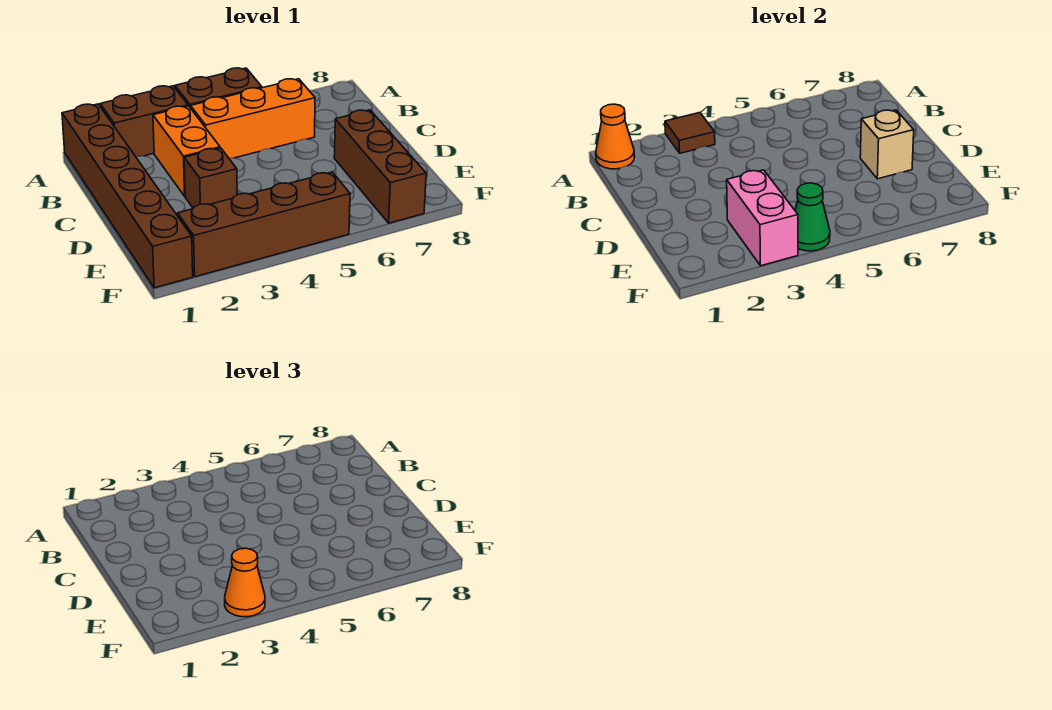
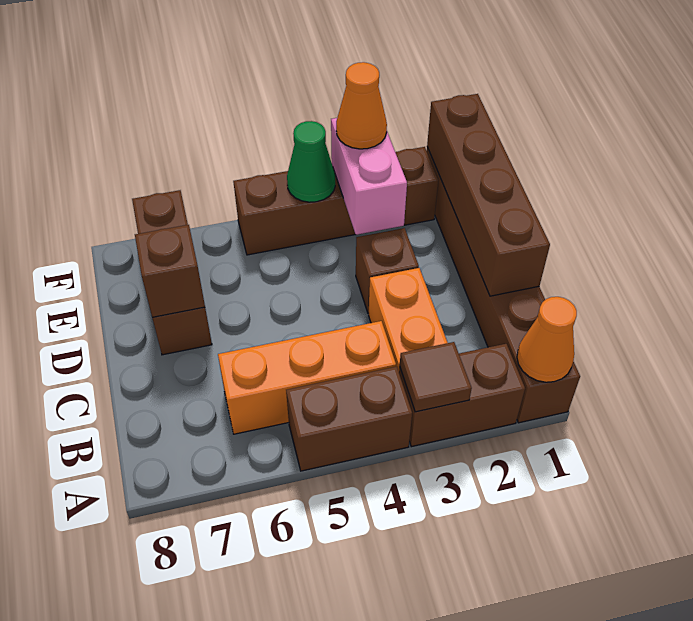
none -> brown 1x4 brick [427,94,550,296]
tan 1x1 brick [860,110,914,179] -> brown 1x1 brick [135,225,205,317]

